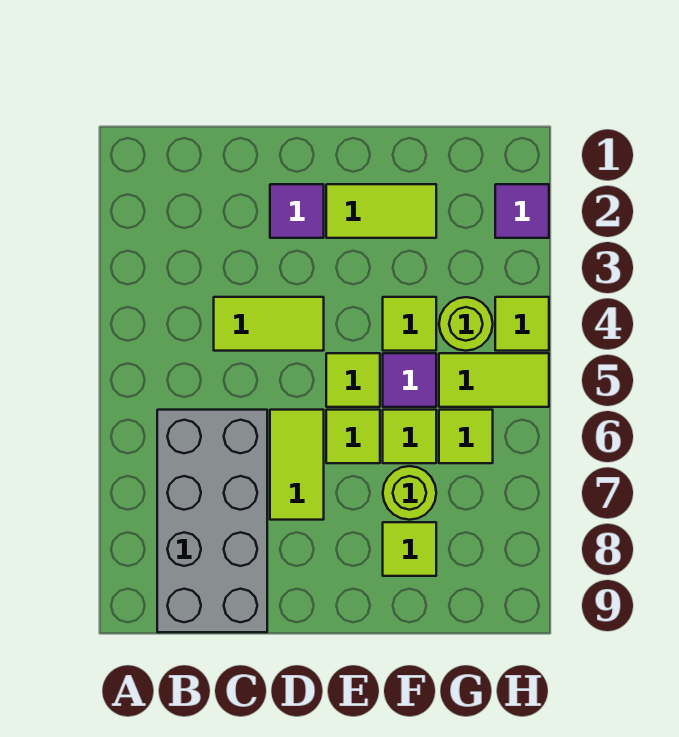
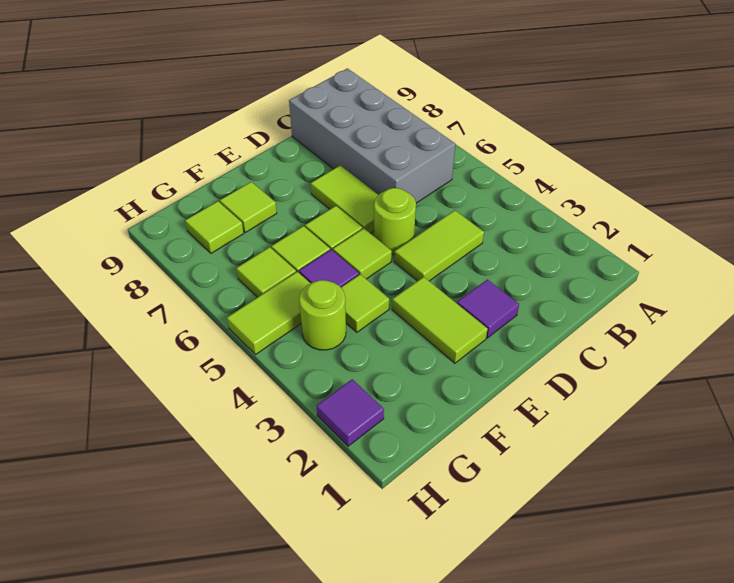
lime 1x2 tile [326,184,436,238] -> lime 1x2 tile turned to [392,277,488,363]
lime 1x1 round brick [383,466,436,520] -> lime 1x1 round brick moved to [374,188,416,255]
lime 1x1 tile [495,297,549,351] -> lime 1x1 tile moved to [185,201,244,253]

